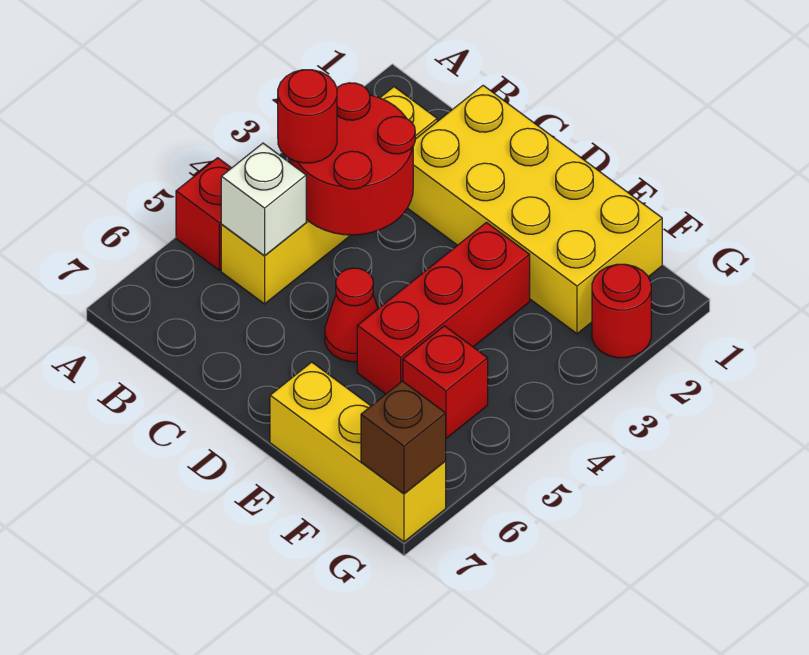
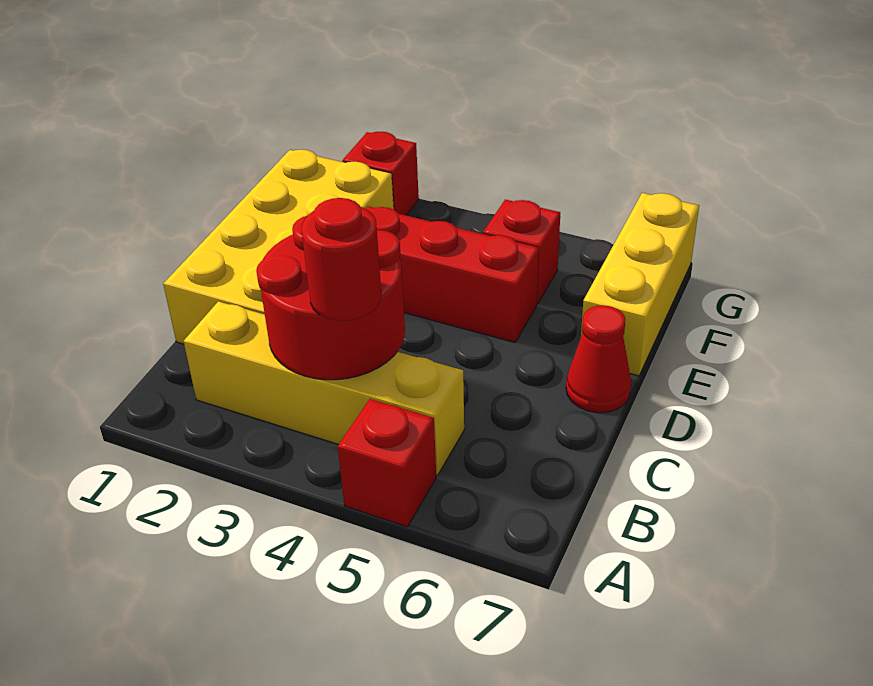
white 1x1 brick [221,143,306,256] -> none
red 1x1 cone [325,268,378,362] -> red 1x1 cone moved to [566,305,631,413]
red 1x1 round brick [592,264,651,358] -> red 1x1 brick [342,132,419,215]
brown 1x1 brick [361,381,446,494] -> none

